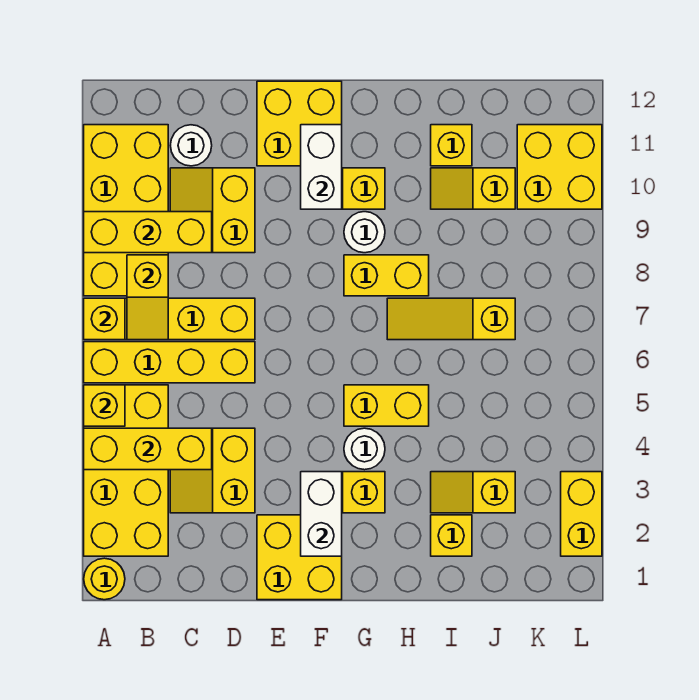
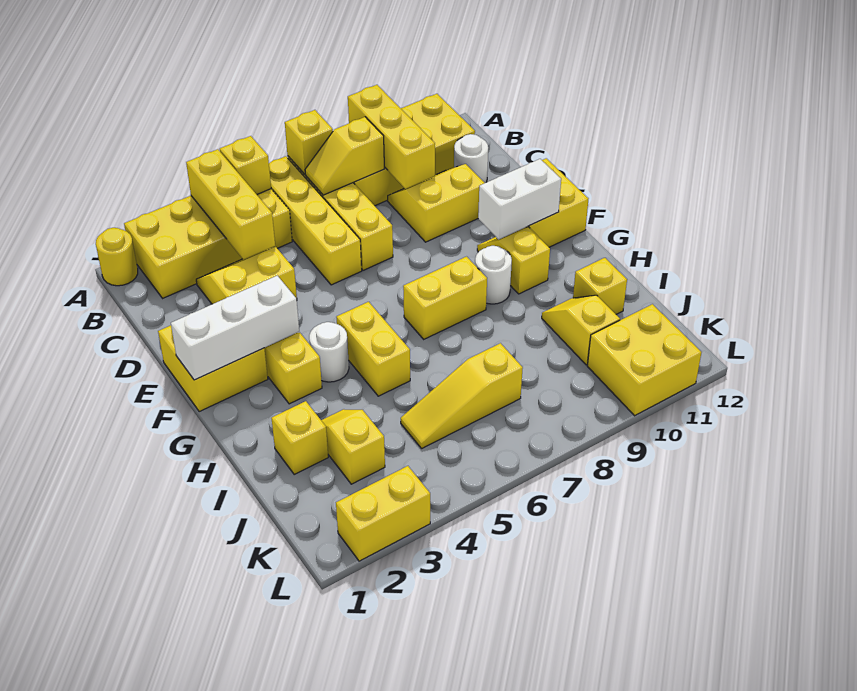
white 1x2 brick [301,472,342,556] -> white 1x3 brick [171,276,299,380]
yellow 1x2 brick [344,255,429,296] -> yellow 1x2 brick turned to [403,257,487,339]
yellow 1x3 slope [387,298,515,340] -> yellow 1x3 slope turned to [401,343,523,448]

